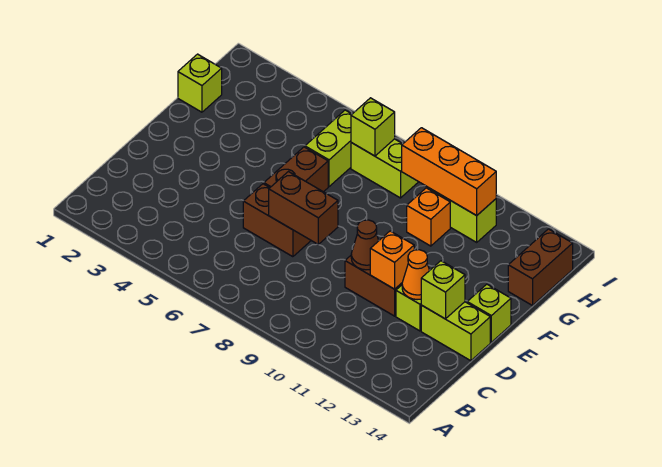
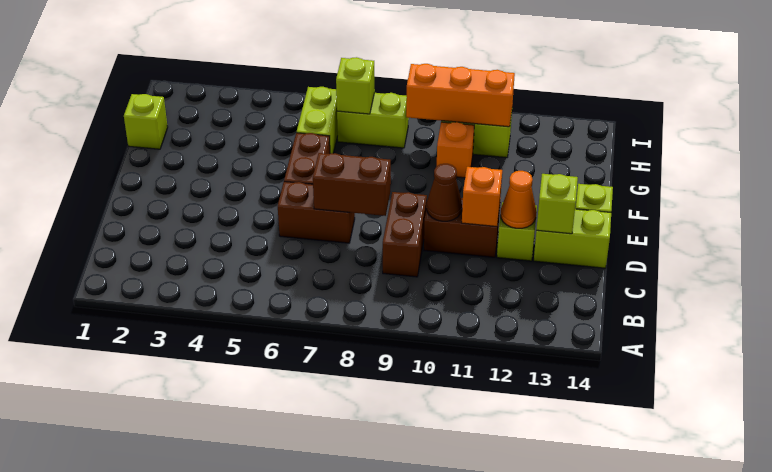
brown 1x2 brick [508,229,573,306] -> brown 1x2 brick moved to [383,192,427,277]

